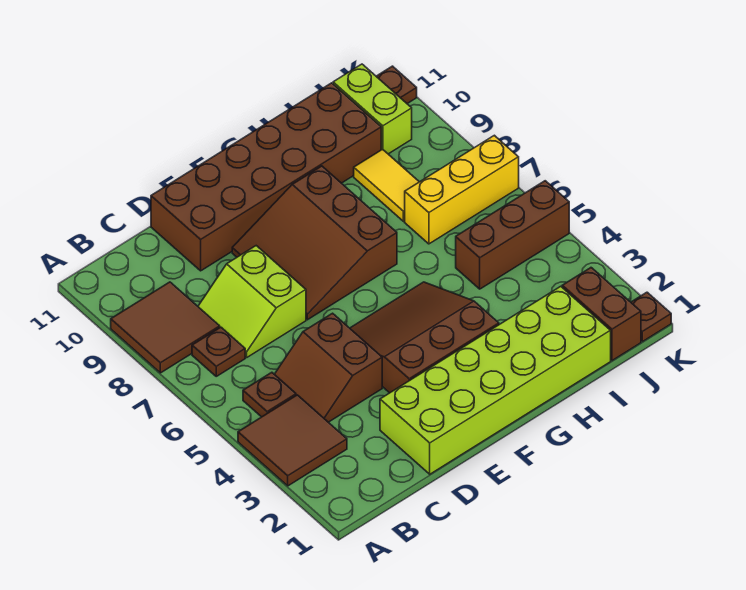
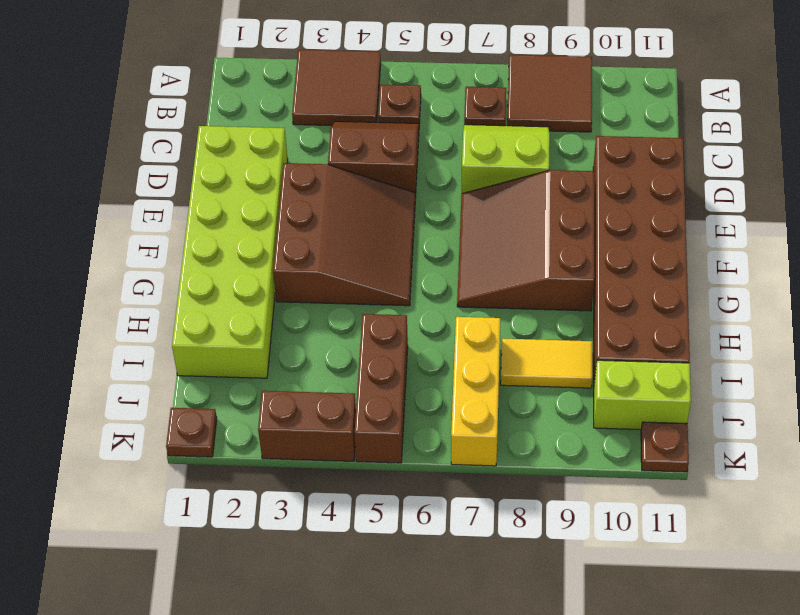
brown 3x3 slope [232,166,397,320] -> brown 3x3 slope turned to [457,170,594,311]
brown 1x2 brick [562,268,641,361] -> brown 1x2 brick moved to [258,391,356,461]

